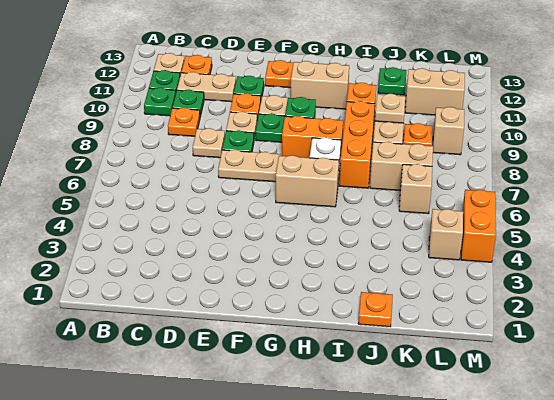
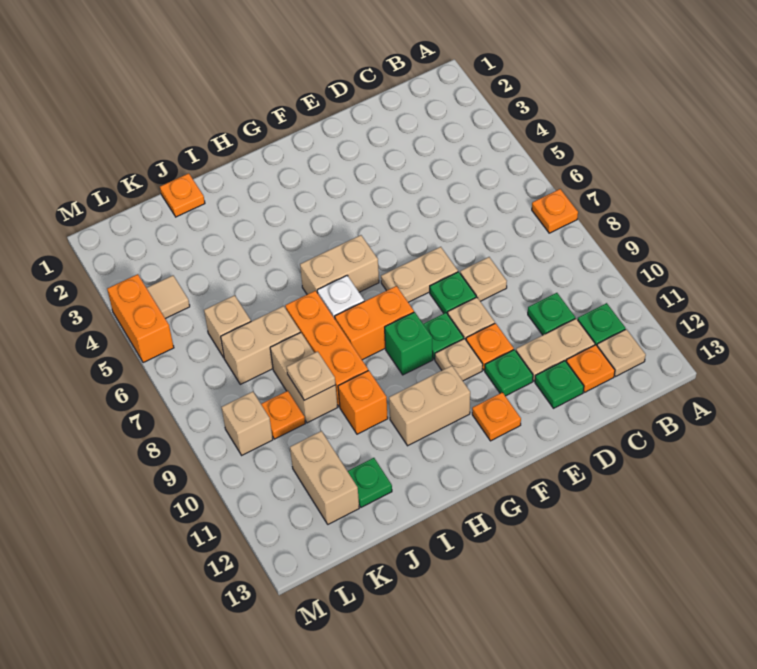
green 1x1 plate [144,88,176,116] -> green 1x1 plate moved to [535,361,584,408]
orange 1x1 plate [168,108,200,136] -> orange 1x1 plate moved to [532,189,578,233]
tan 1x2 brick [405,68,465,115] -> tan 1x2 brick turned to [290,431,359,524]
tan 1x1 brick [429,209,463,260] -> tan 1x1 tile [147,276,190,319]

